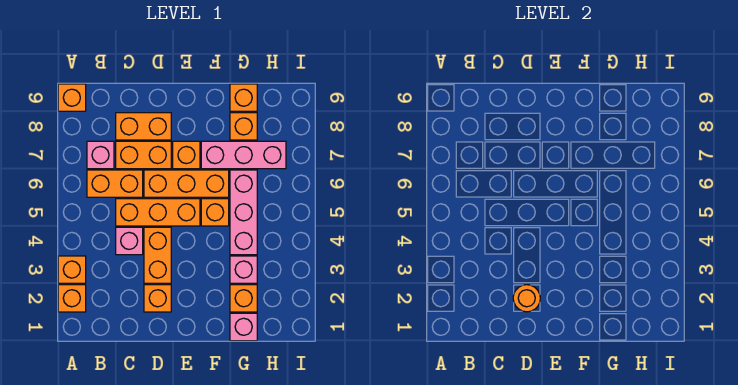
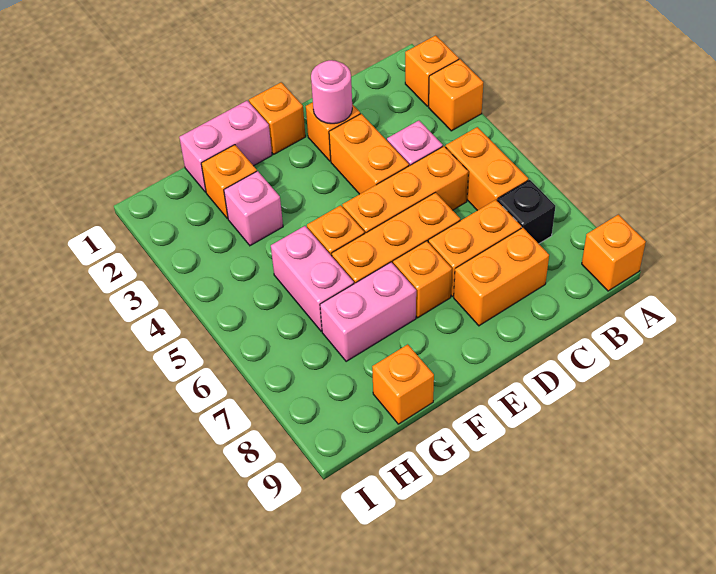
orange 1x2 brick [87,170,143,197] -> orange 1x2 brick turned to [446,127,528,211]
pink 1x1 brick [87,141,114,169] -> black 1x1 brick [497,180,555,244]
orange 1x1 round brick [513,285,540,312] -> pink 1x1 round brick [311,60,352,124]
pink 1x3 brick [201,141,286,169] -> pink 1x2 brick [320,262,416,361]
pink 1x1 brick [230,313,257,341] -> pink 1x2 brick [179,101,272,192]
pink 1x3 brick [230,170,257,255] -> pink 1x2 brick [271,226,354,331]
orange 1x1 brick [230,113,257,140] -> orange 1x1 brick moved to [249,82,305,154]

